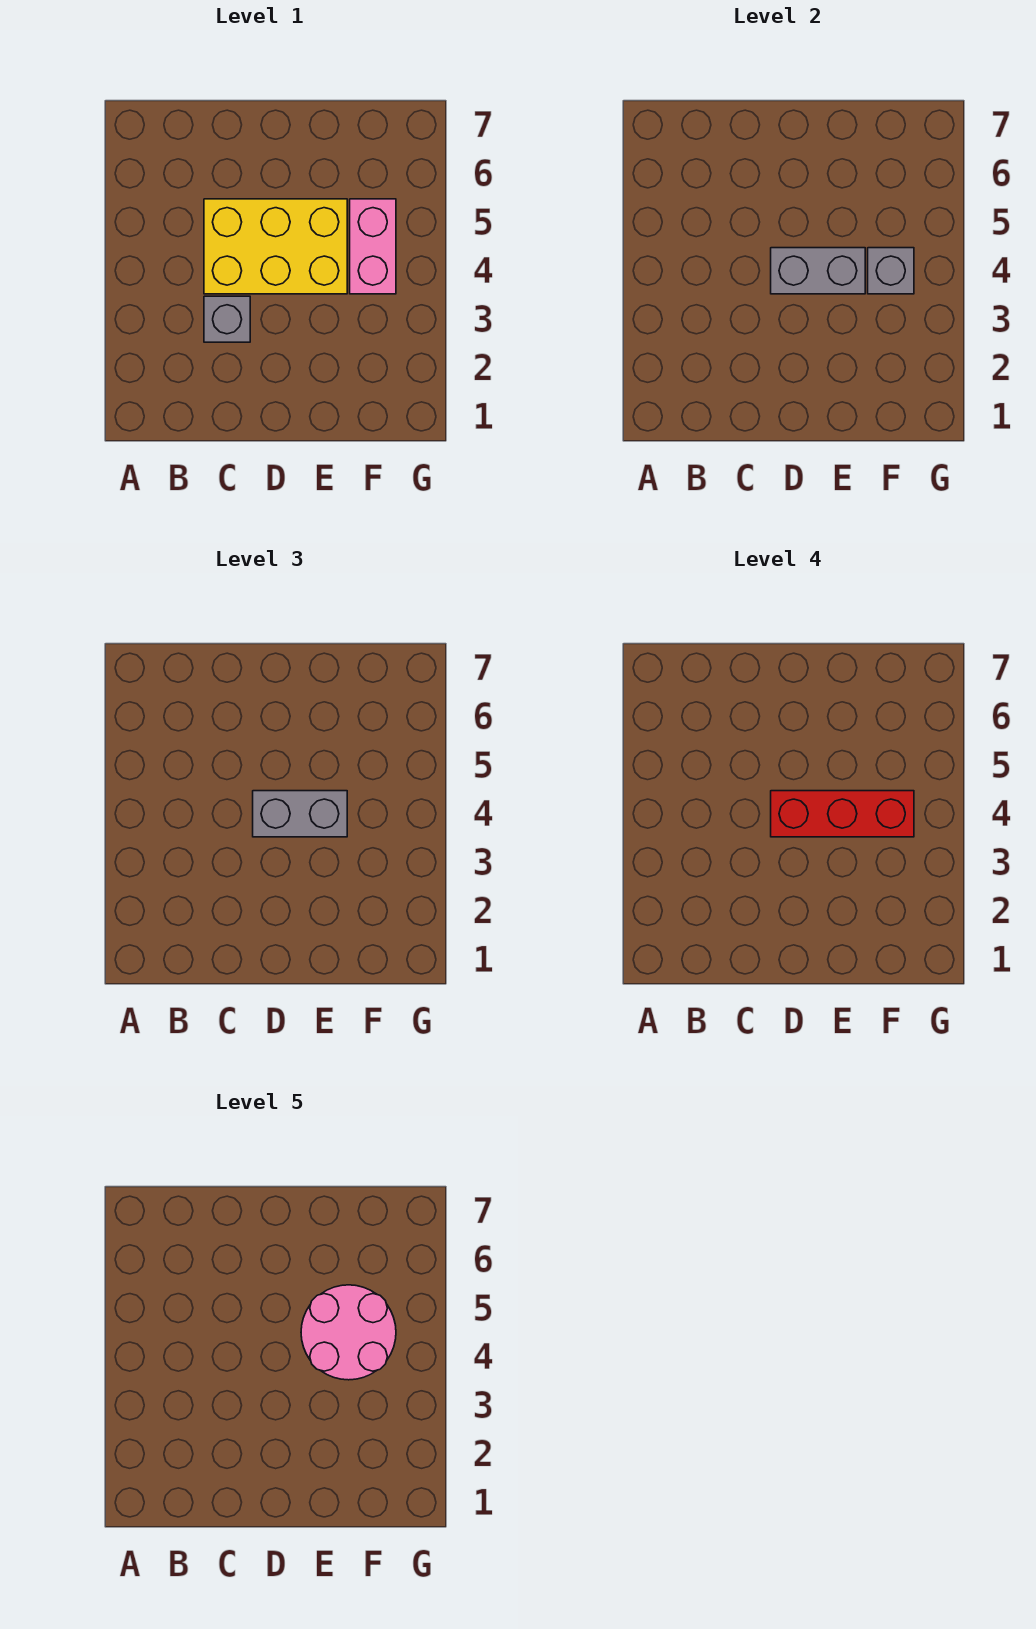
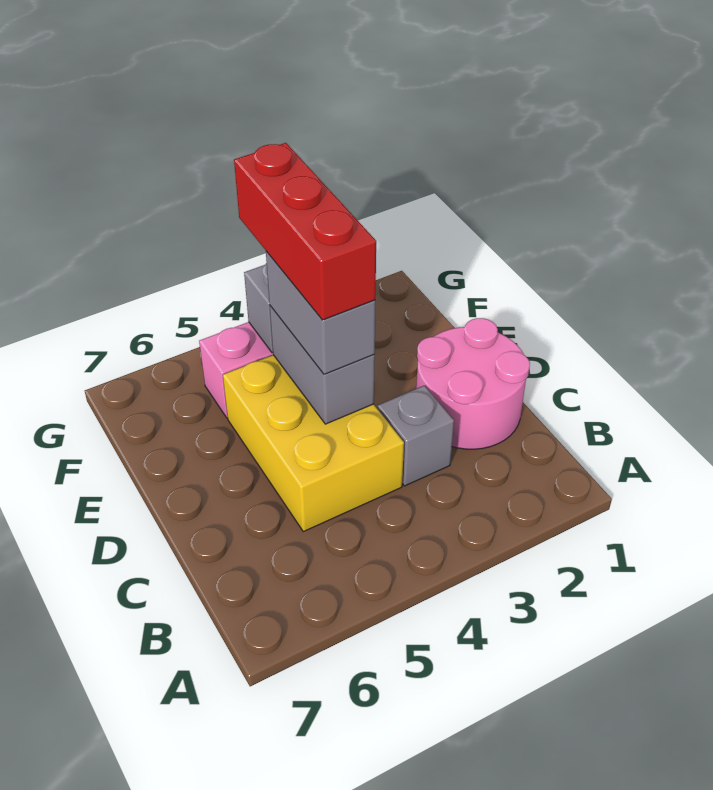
pink 2x2 round brick [301,1285,396,1380] -> pink 2x2 round brick moved to [416,318,530,449]

